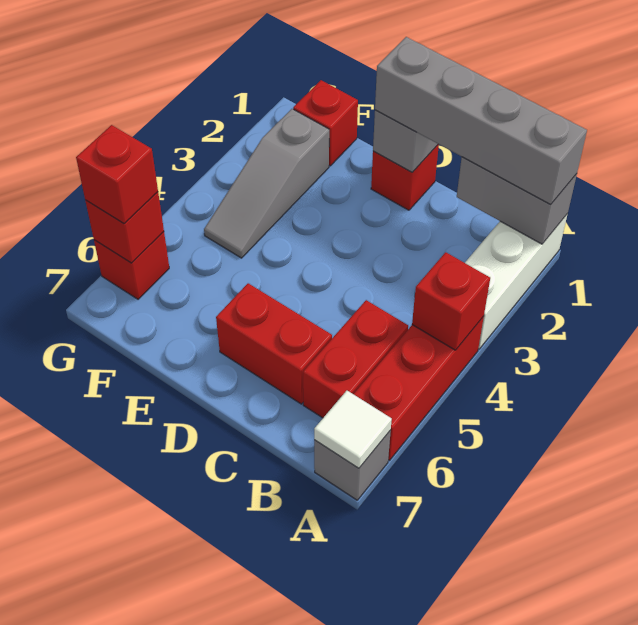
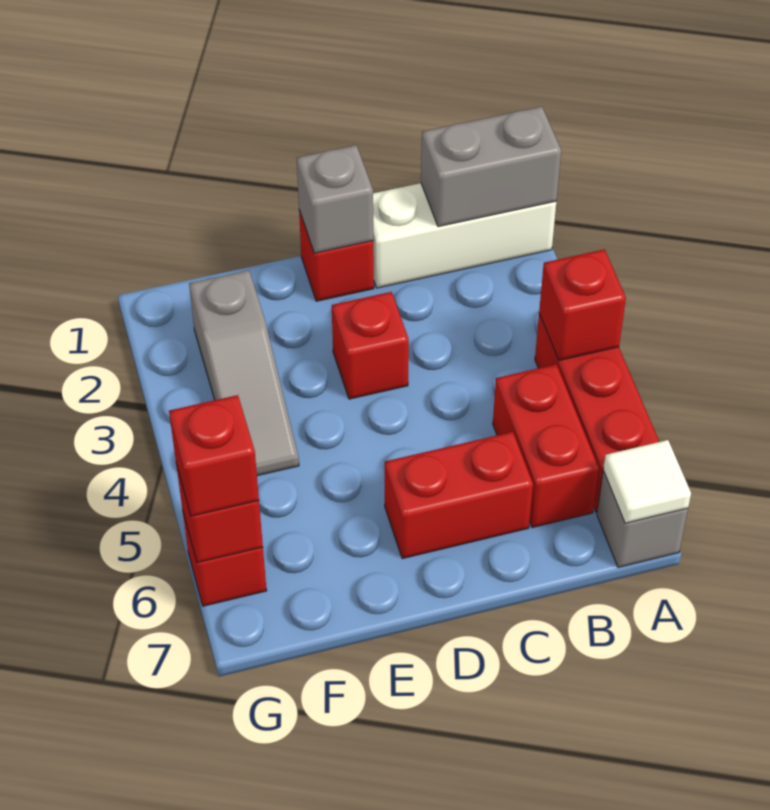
white 1x3 brick [465,215,567,349] -> white 1x3 brick turned to [373,183,556,288]
grey 1x4 brick [375,37,587,204] -> none
red 1x1 brick [293,80,358,166] -> red 1x1 brick moved to [332,292,409,399]

